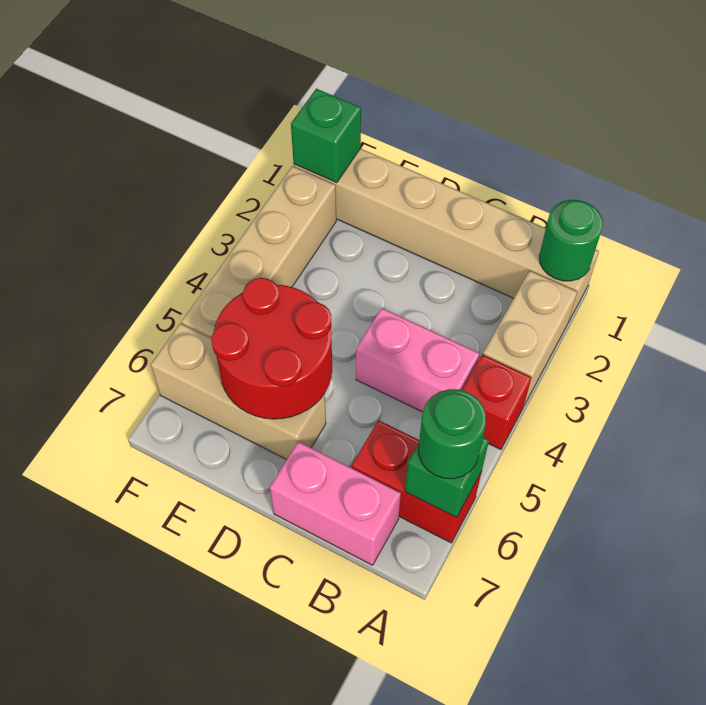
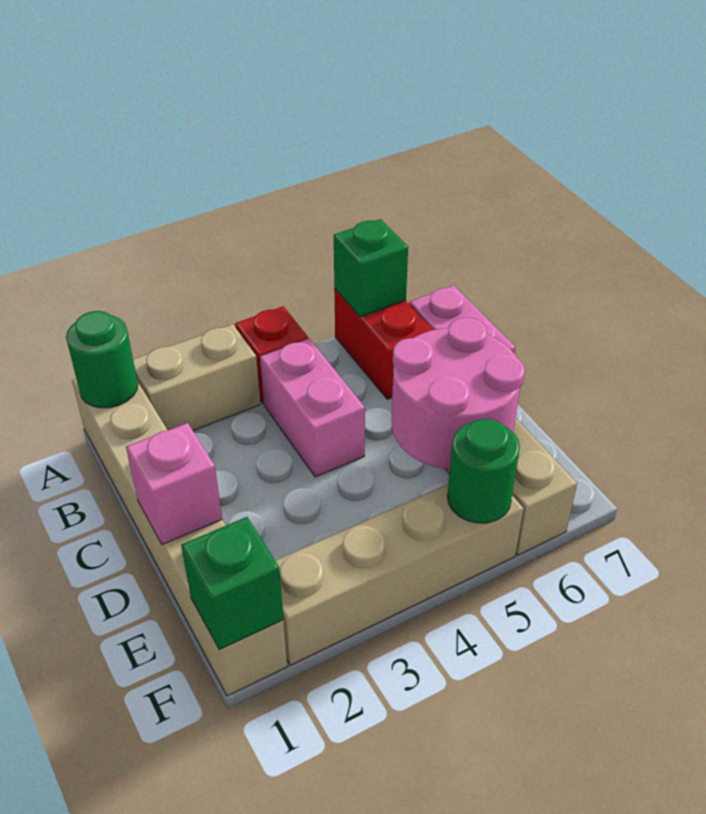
green 1x1 round brick [419,389,486,479] -> green 1x1 round brick moved to [447,419,520,523]
none -> pink 1x1 brick [126,423,222,545]
red 2x2 round brick [212,278,332,419] -> pink 2x2 round brick [392,318,525,469]

